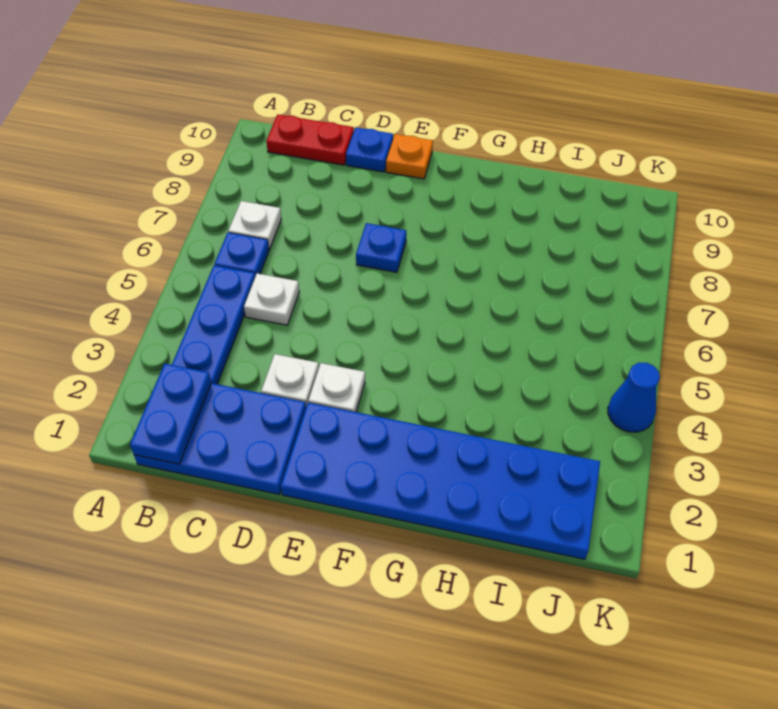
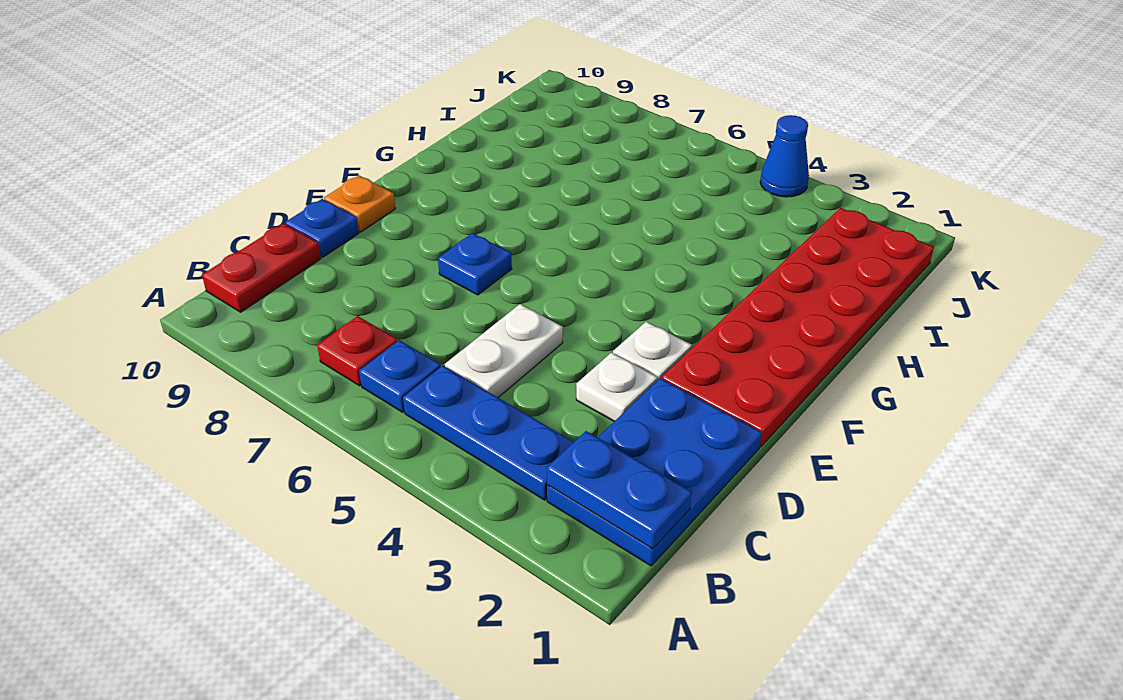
white 1x1 plate [228,201,281,249] -> red 1x1 plate [317,316,397,386]
white 1x1 plate [244,273,299,325] -> white 1x2 plate [445,304,563,398]
blue 2x6 plate [281,403,600,559] -> red 2x6 plate [662,208,934,447]

